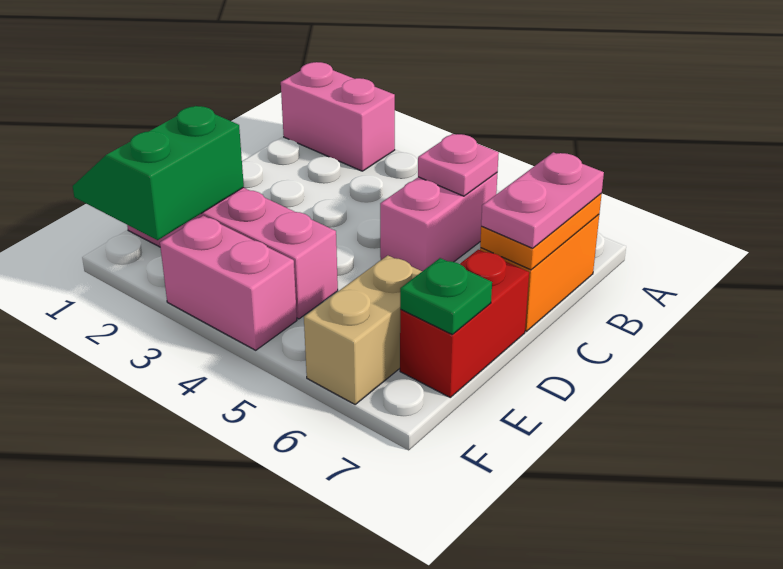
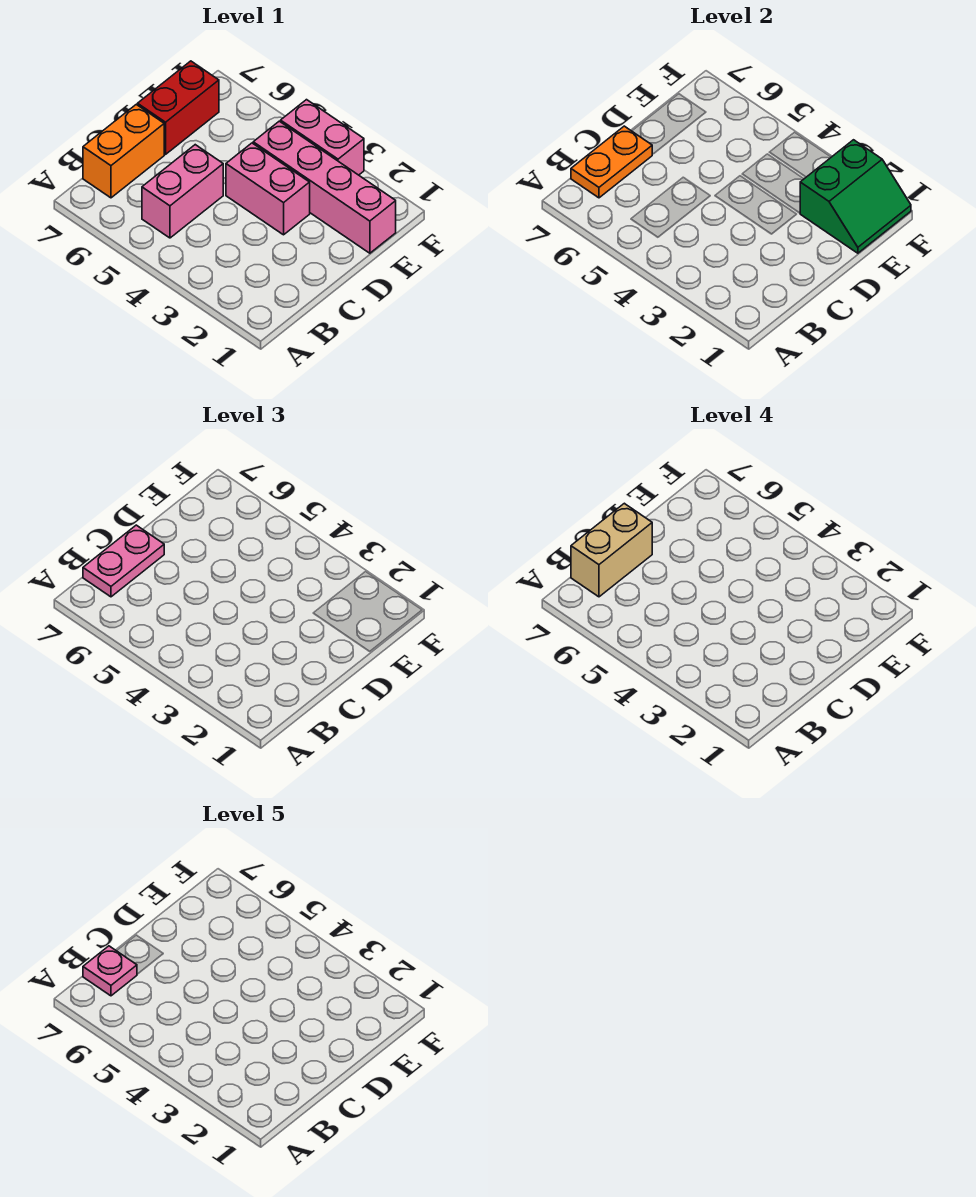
pink 1x2 brick [281,62,395,171] -> pink 1x2 brick moved to [226,143,310,235]
pink 1x1 plate [418,134,499,196] -> pink 1x1 plate moved to [83,946,137,996]
tan 1x2 brick [304,255,422,404] -> tan 1x2 brick moved to [571,503,652,597]
green 1x1 plate [400,258,492,334] -> none

